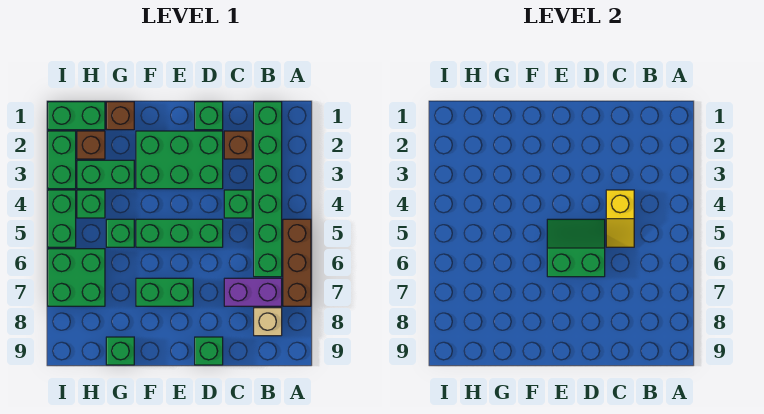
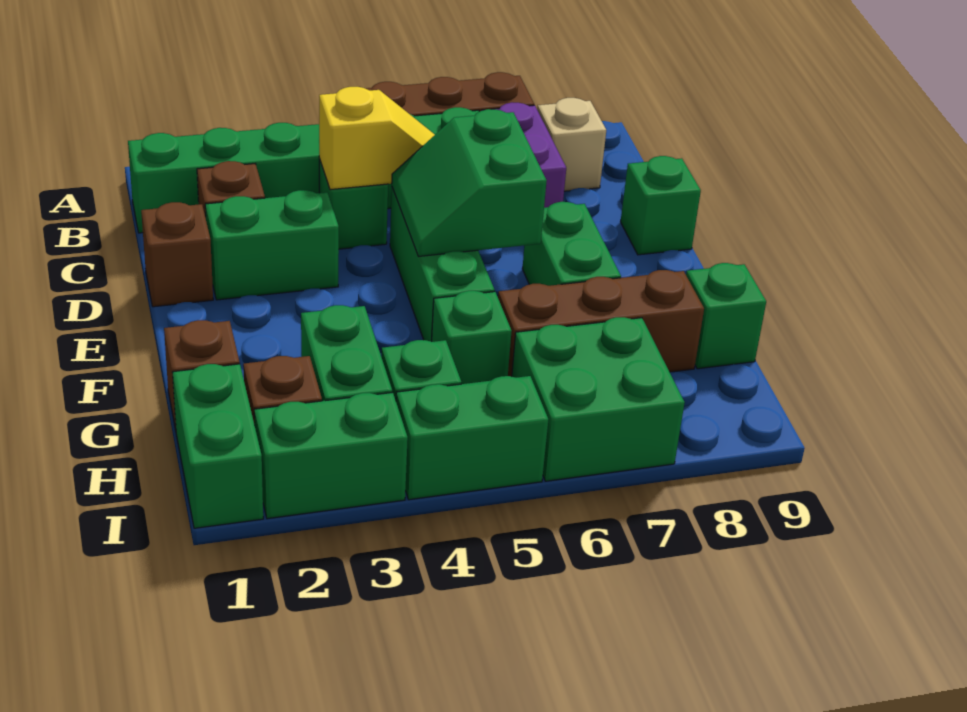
green 1x1 brick [195,102,223,130] -> brown 1x1 brick [141,202,213,307]
green 2x3 brick [136,131,223,189] -> green 1x2 brick [205,190,339,300]
none -> brown 1x3 brick [498,270,704,376]

